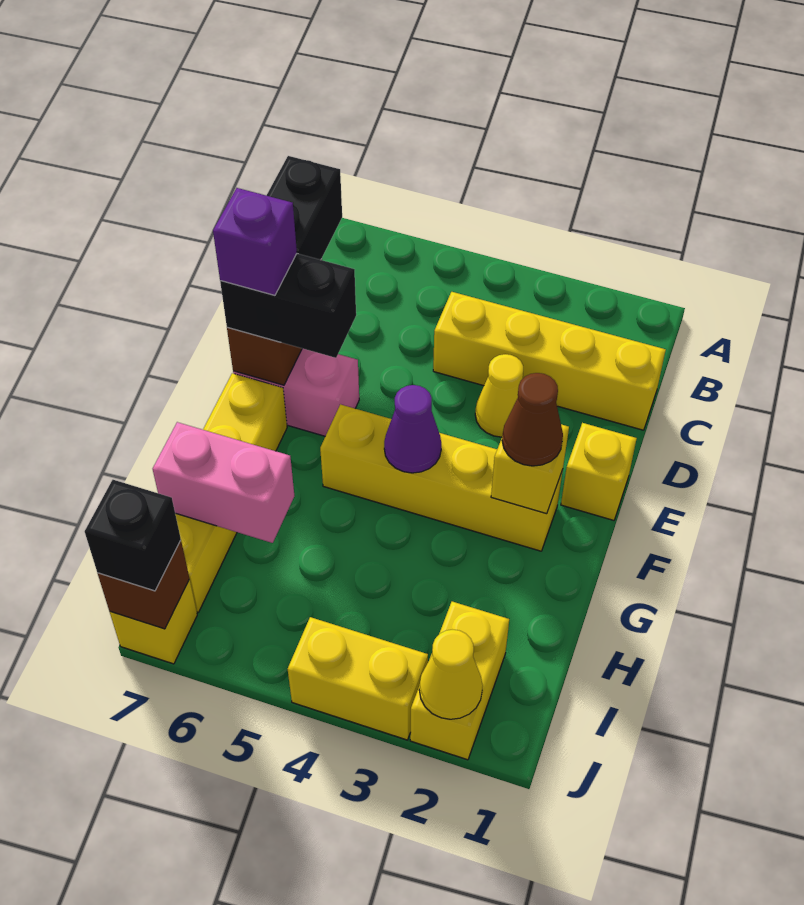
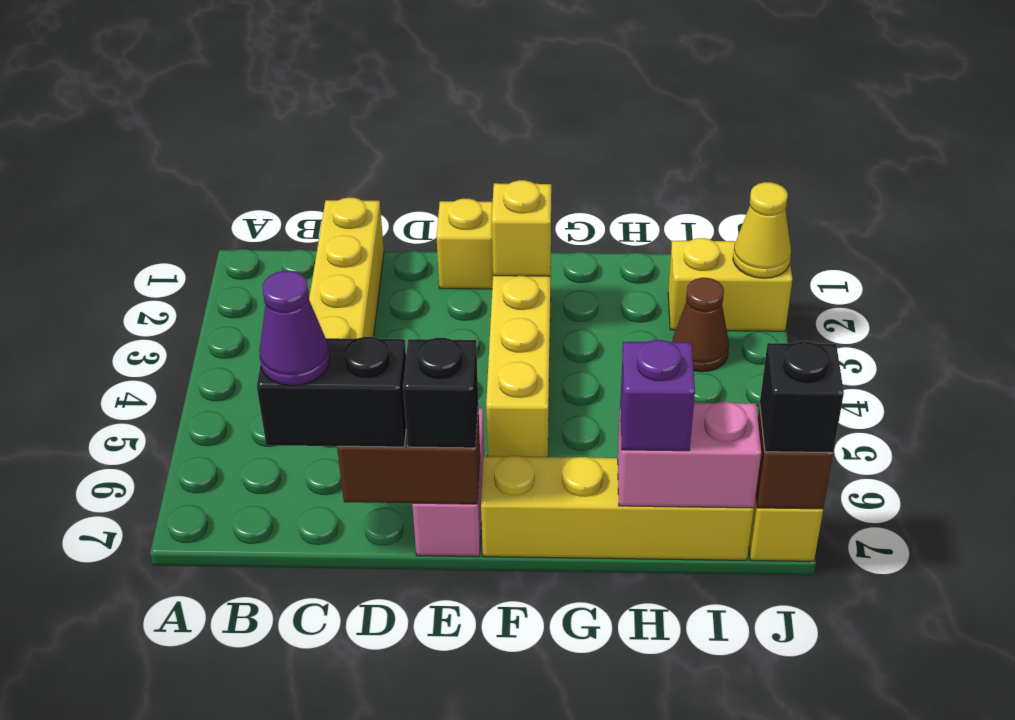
yellow 1x1 cone [475,354,523,437] -> none
black 1x2 brick [220,254,356,358] -> black 1x1 brick [403,338,478,448]
purple 1x1 brick [213,188,297,295] -> purple 1x1 brick moved to [620,340,695,451]
brown 1x1 cone [502,373,563,466] -> brown 1x1 cone moved to [672,278,729,372]
purple 1x1 cone [384,385,441,473] -> purple 1x1 cone moved to [259,271,330,386]
pink 1x2 brick [153,422,294,543] -> pink 1x2 brick turned to [618,402,761,508]
yellow 1x2 brick [288,617,428,740] -> none

